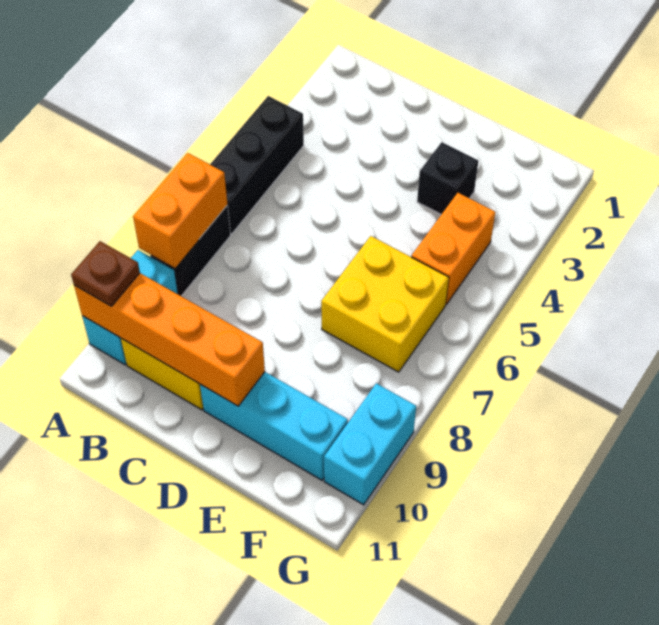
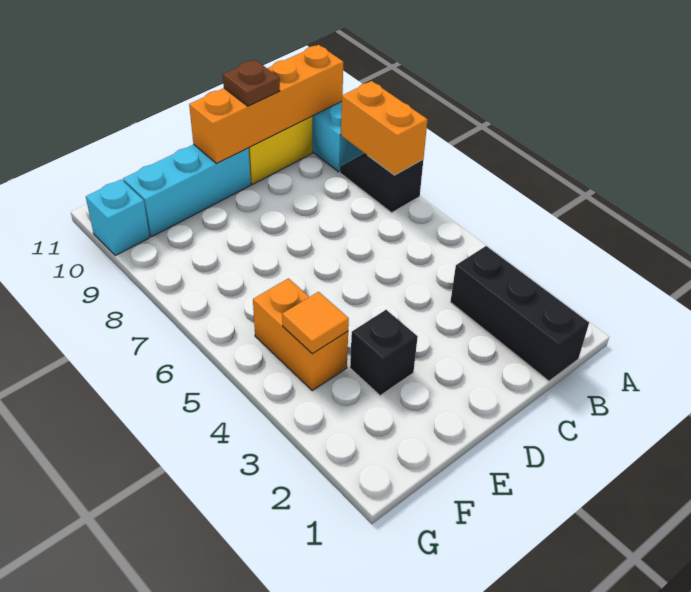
black 1x3 brick [210,96,304,234] -> black 1x3 brick moved to [450,246,589,381]
brown 1x1 plate [71,241,140,306] -> brown 1x1 plate moved to [223,60,280,106]
yellow 2x2 brick [321,236,449,372] -> none
none -> orange 1x1 tile [282,292,349,353]
cyan 1x2 brick [324,383,416,505] -> cyan 1x1 brick [86,180,150,256]

